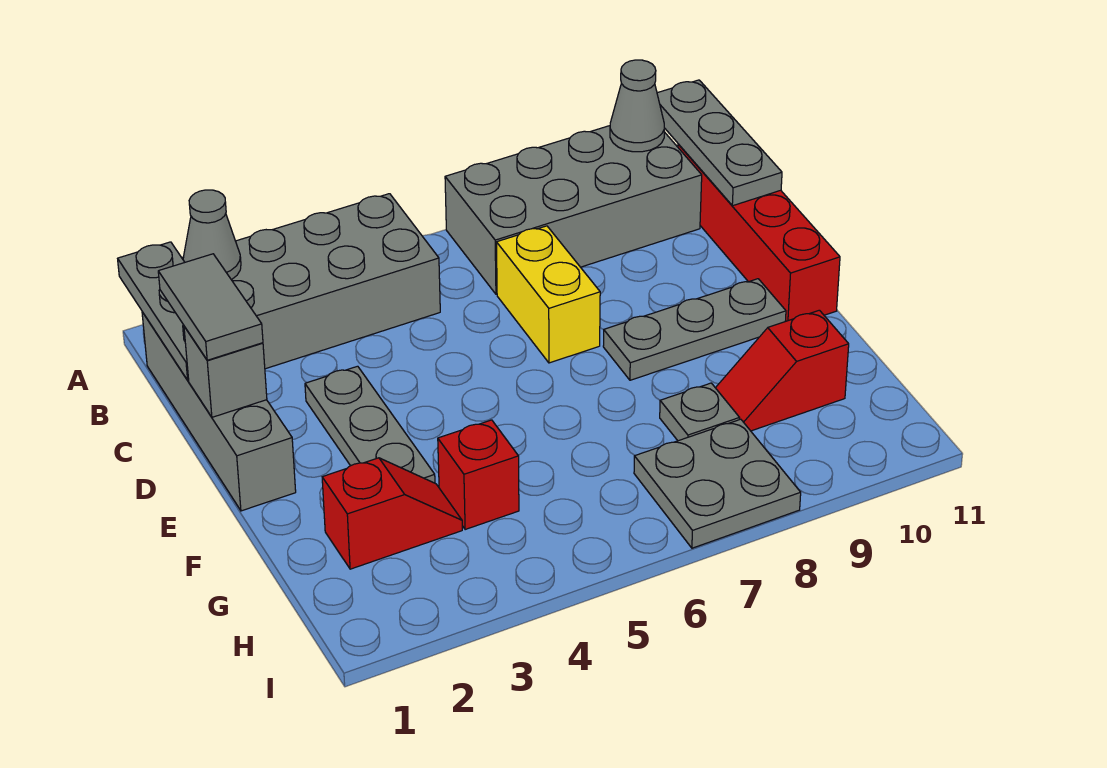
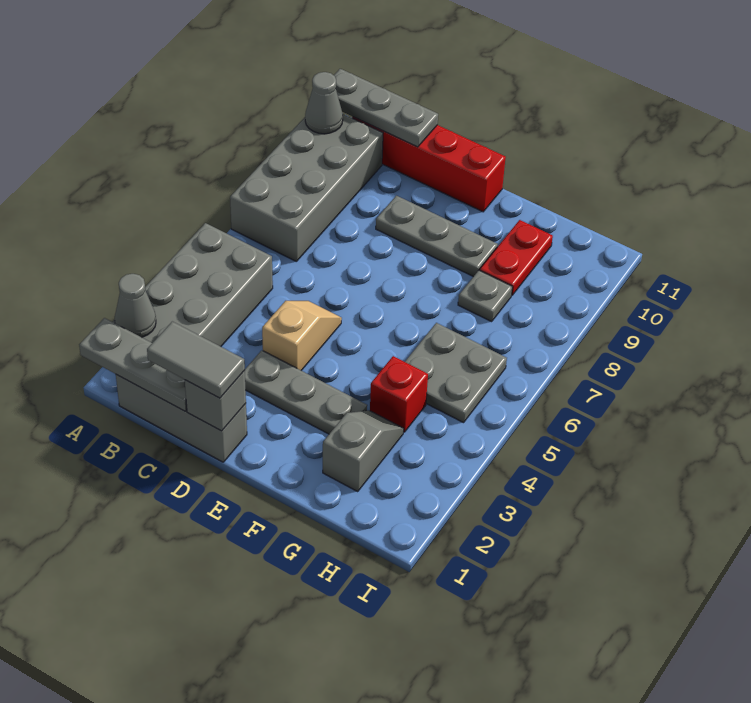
grey 1x4 brick [142,312,296,511] -> grey 1x3 brick [116,375,247,462]
yellow 1x2 brick [496,226,600,363] -> none
none -> tan 1x2 slope [262,301,342,370]
grey 1x3 plate [603,279,786,380] -> grey 1x3 plate turned to [376,196,498,277]
red 1x2 slope [322,458,462,569] -> grey 1x2 slope [323,410,404,491]
red 1x2 slope [716,310,849,431] -> red 1x2 plate [480,220,553,295]
grey 2x2 plate [634,419,801,548] -> grey 2x2 plate moved to [405,323,507,423]

